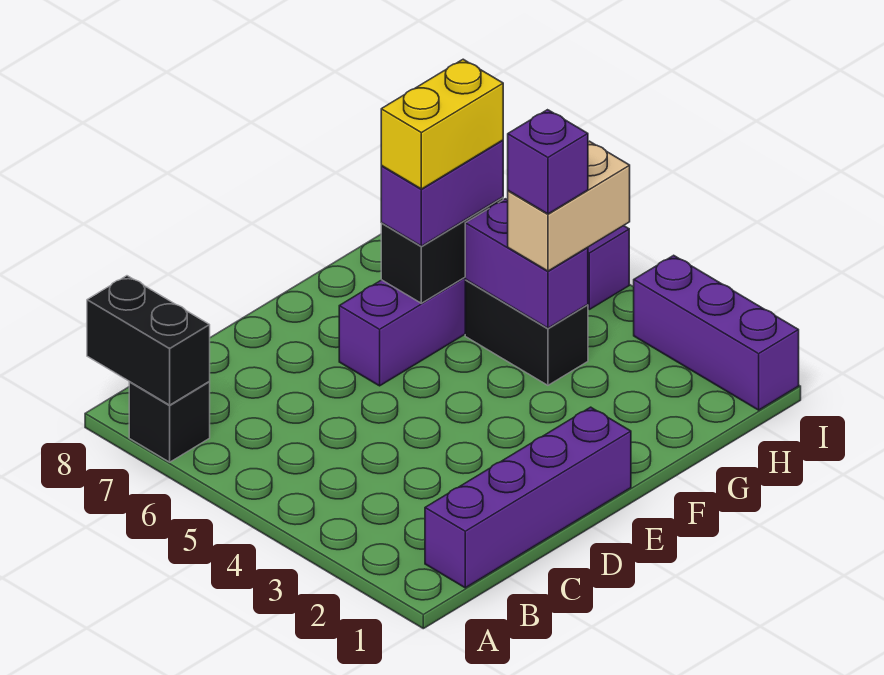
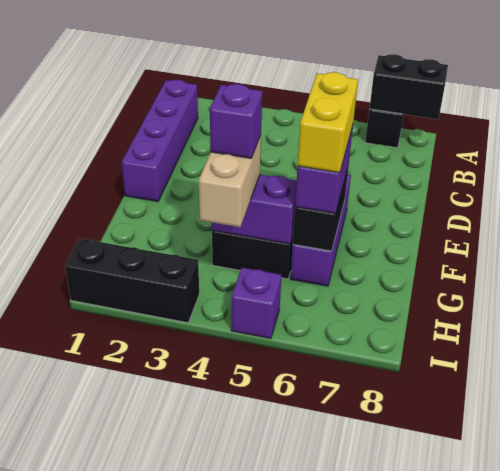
purple 1x3 brick [634,255,799,410] -> black 1x3 brick [65,239,199,323]

